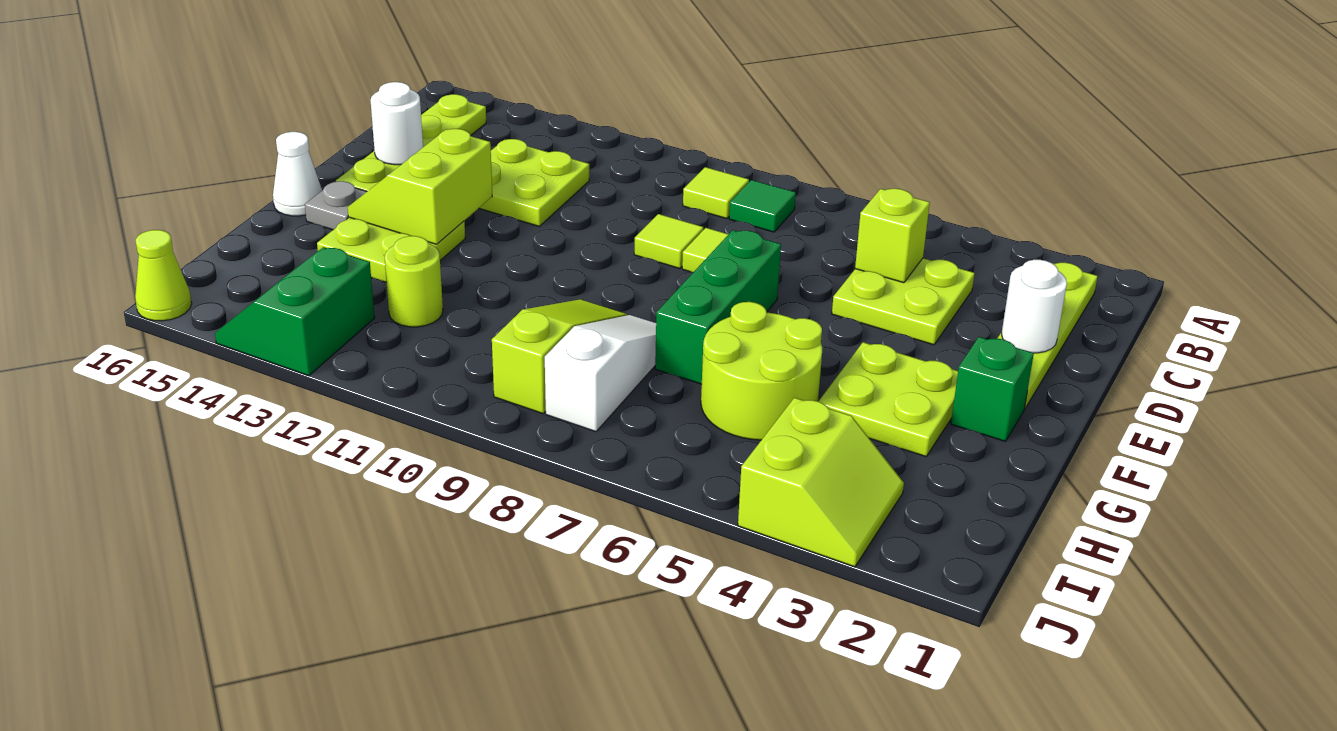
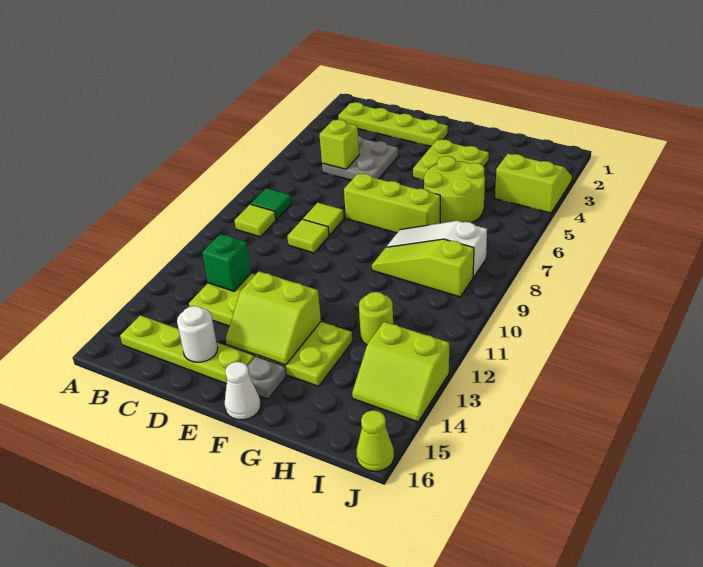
lime 2x2 plate [832,258,975,345] -> grey 2x2 plate [322,136,398,180]
white 1x1 round brick [1002,260,1067,353] -> none
green 1x3 brick [655,230,781,384] -> lime 1x3 brick [344,174,440,233]
green 1x1 brick [951,337,1034,441] -> green 1x1 brick moved to [202,234,251,291]
green 2x2 slope [215,247,375,376] -> lime 2x2 slope [352,322,449,422]

